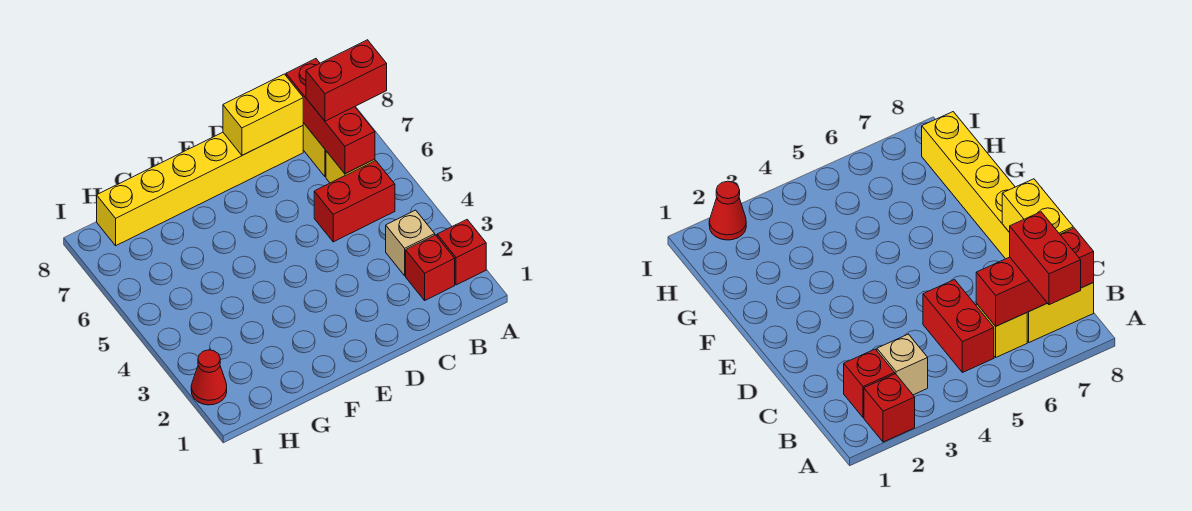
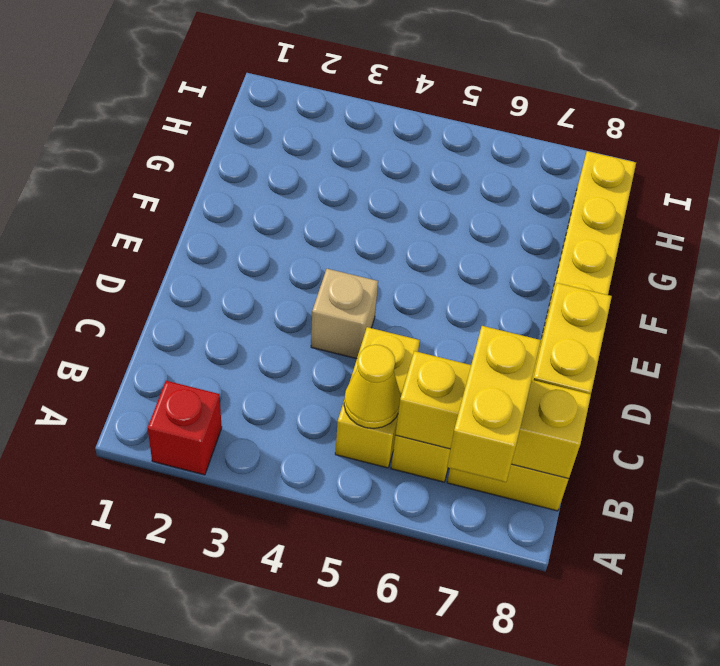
red 1x2 brick [306,40,387,121] -> yellow 1x2 brick [447,326,541,482]
red 1x1 brick [406,235,455,300] -> none
tan 1x1 brick [386,210,435,276] -> tan 1x1 brick moved to [311,269,378,359]
red 1x2 brick [314,161,395,242] -> yellow 1x2 brick [335,327,420,468]
none -> yellow 1x1 cone [344,345,401,428]
red 1x3 brick [286,59,375,174] -> yellow 1x3 brick [396,351,591,479]
red 1x1 cone [191,350,227,405] -> none

